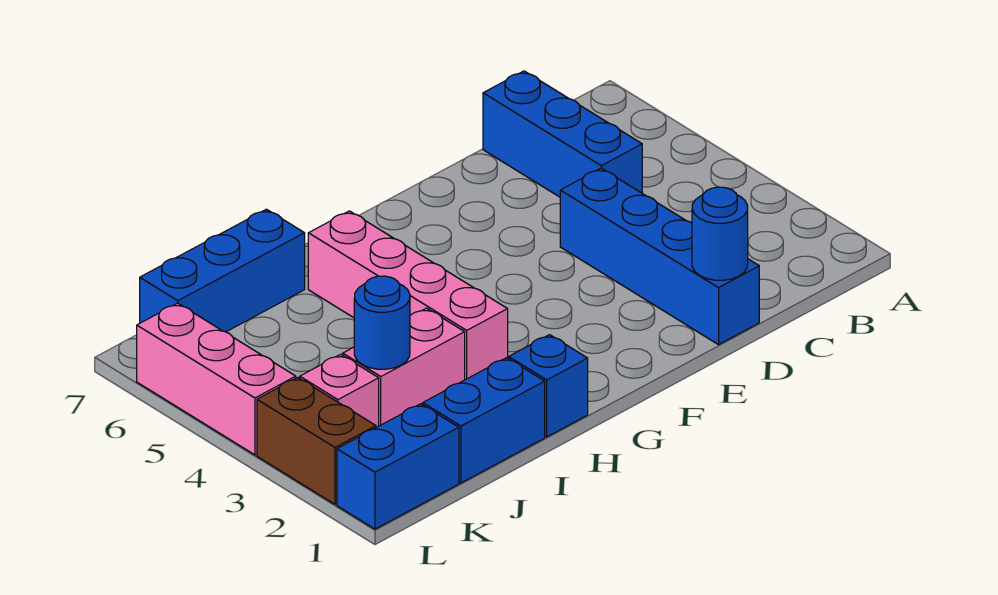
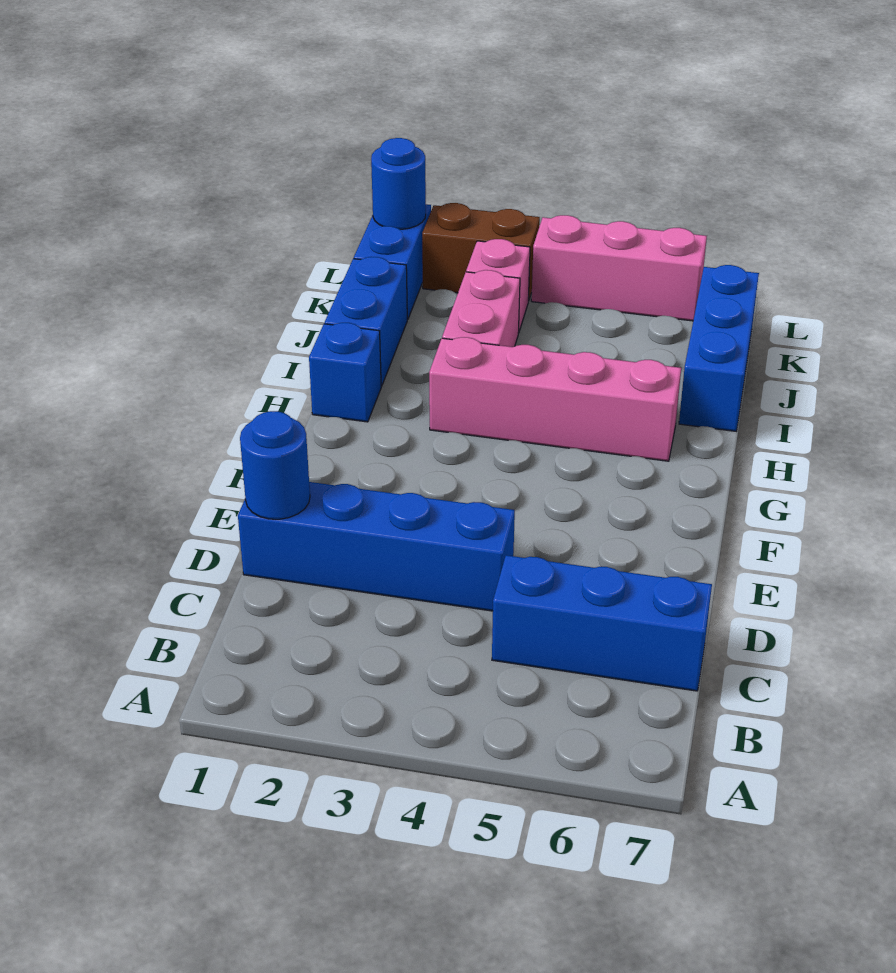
blue 1x1 round brick [354,276,410,369] -> blue 1x1 round brick moved to [371,138,426,229]

